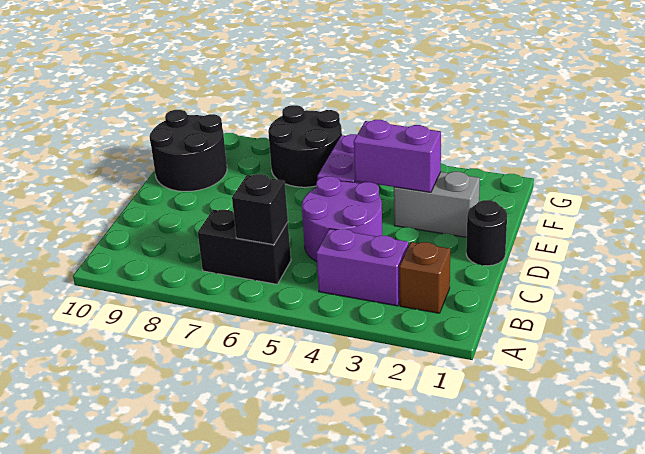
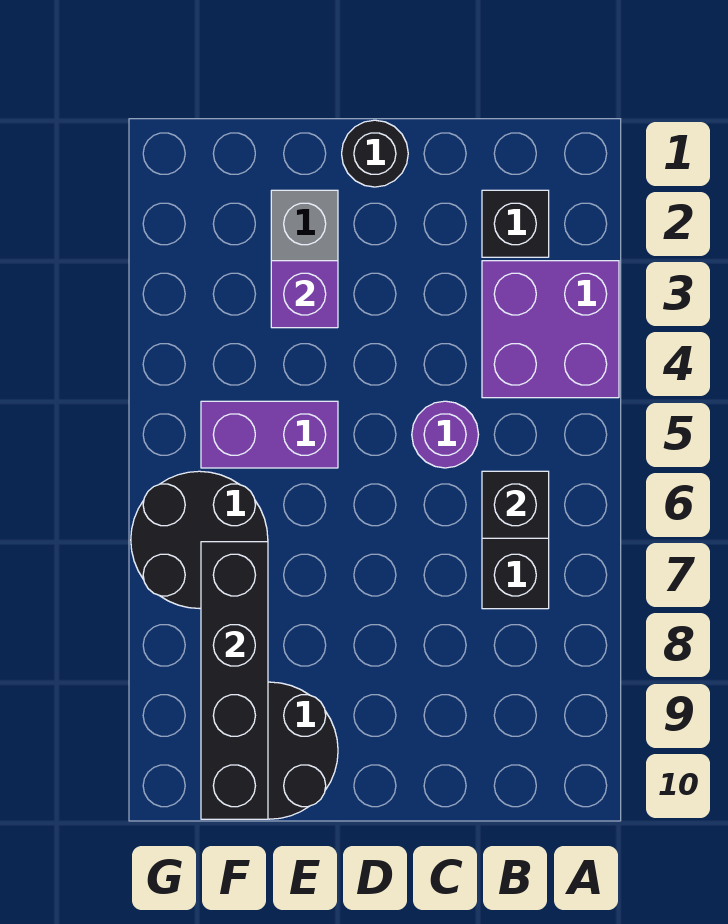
brown 1x1 brick [399,242,450,313] -> black 1x1 brick [482,190,549,257]
purple 1x2 brick [316,229,409,306] -> purple 2x2 brick [482,261,619,398]
purple 2x2 round brick [302,176,382,262] -> purple 1x1 round brick [412,401,479,468]
purple 1x2 brick [354,120,441,192] -> purple 1x1 brick [271,261,338,328]
none -> black 1x4 brick [201,542,268,819]

